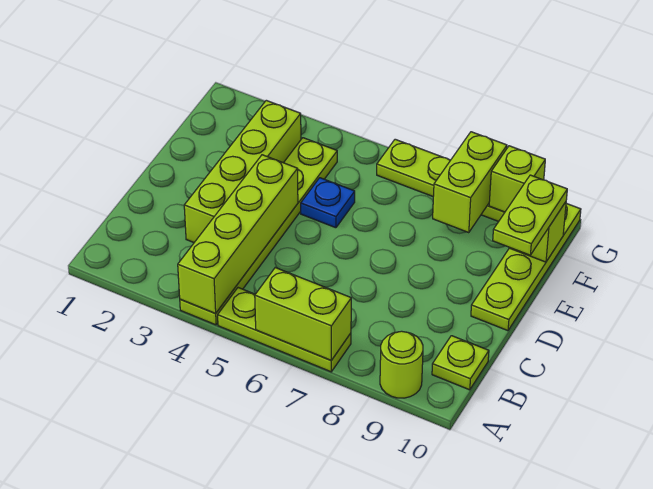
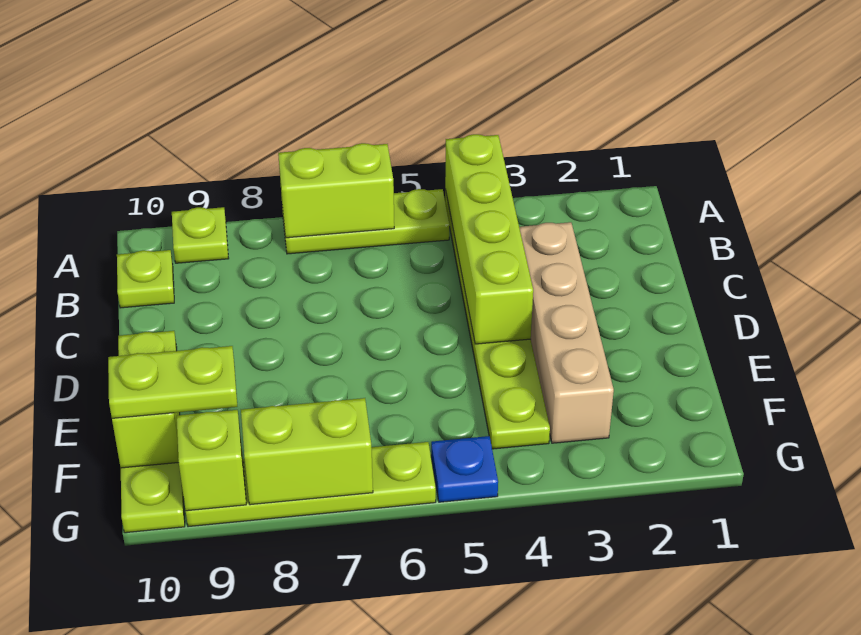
lime 1x1 round brick [380,331,423,398] -> lime 1x1 plate [172,207,229,263]
lime 1x4 brick [184,100,301,242] -> tan 1x4 brick [519,222,614,443]
blue 1x1 plate [301,178,355,228] -> blue 1x1 plate moved to [431,436,498,502]
lime 1x2 plate [493,175,567,255] -> lime 1x2 plate turned to [108,346,237,418]
lime 1x2 brick [433,132,507,233] -> lime 1x2 brick turned to [241,398,373,505]

